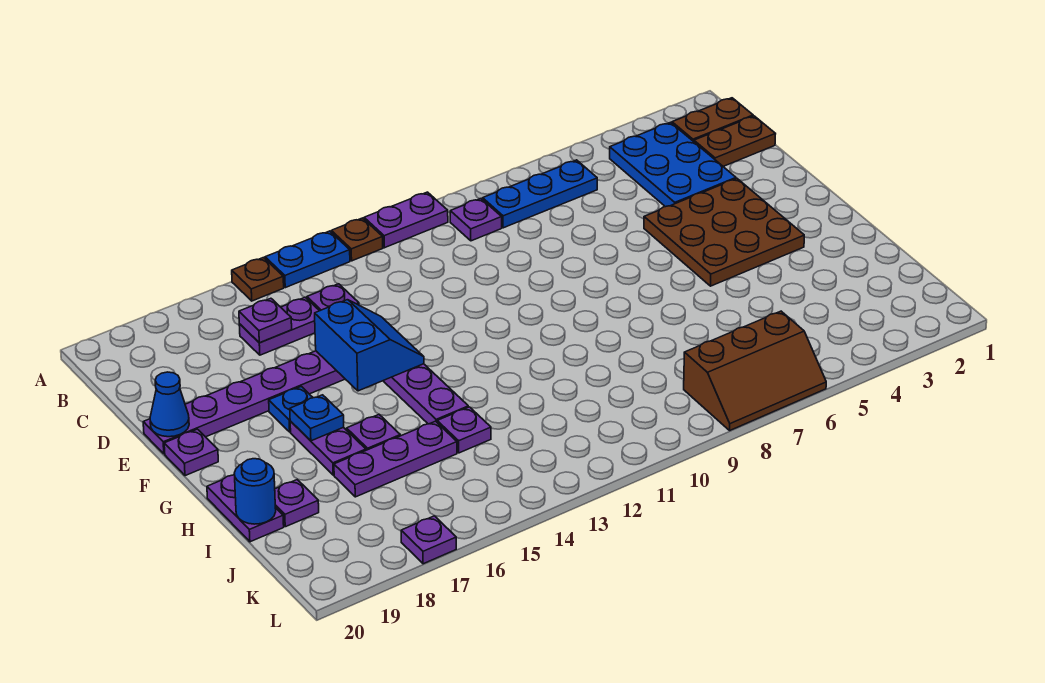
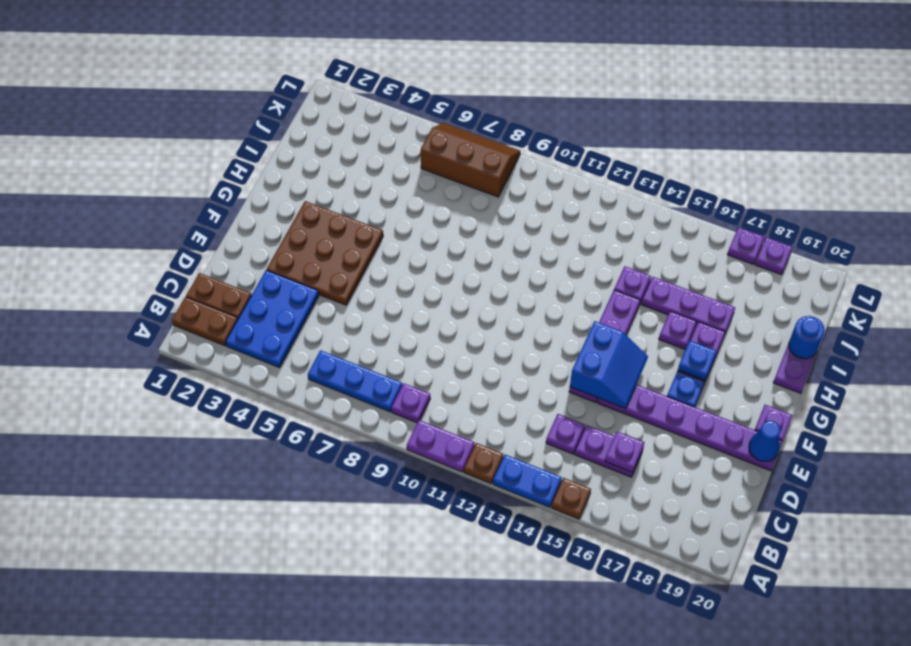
blue 2x2 slope [315,300,424,391] -> blue 2x2 slope turned to [570,321,648,409]
purple 1x1 plate [275,480,319,527] -> purple 1x1 plate moved to [755,237,792,275]

